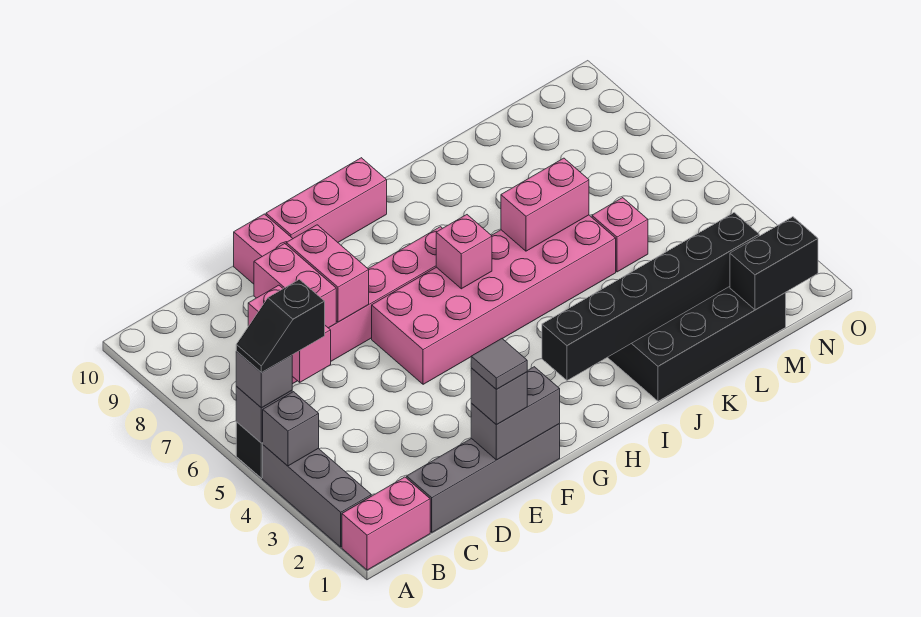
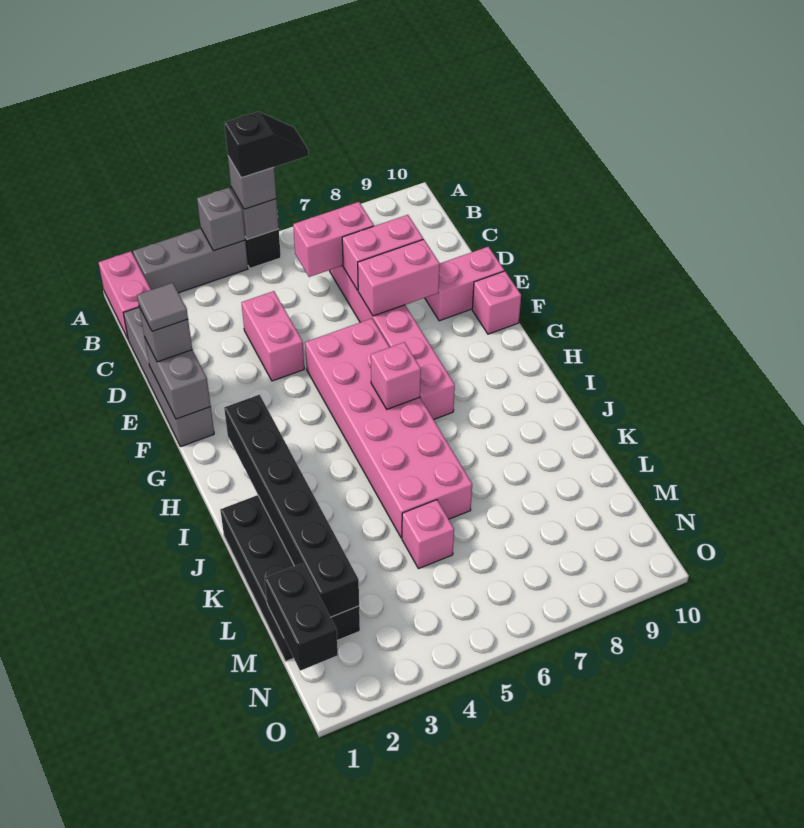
black 1x2 slope [236,279,325,373] -> black 1x2 slope turned to [225,112,308,178]
pink 1x3 brick [266,158,387,242] -> pink 1x1 brick [472,271,521,334]
pink 1x2 brick [501,158,589,251] -> pink 1x2 brick moved to [242,291,304,381]

